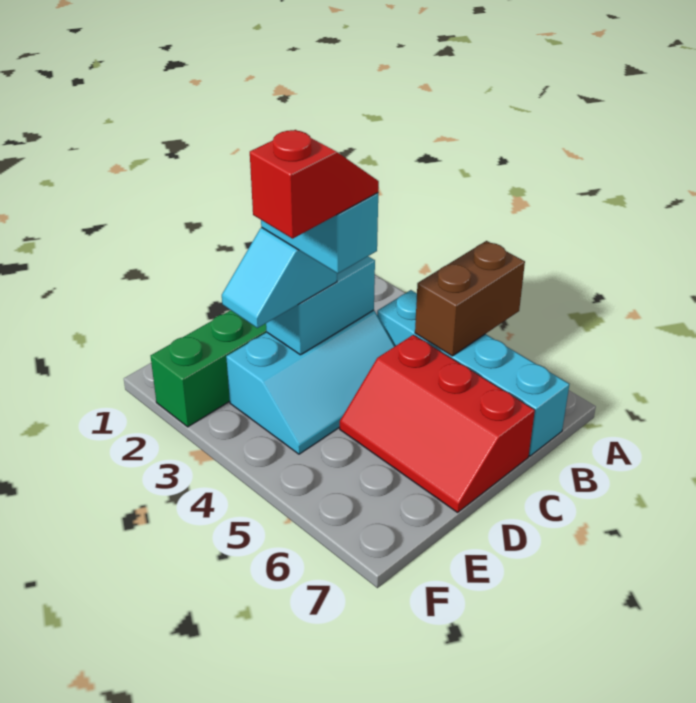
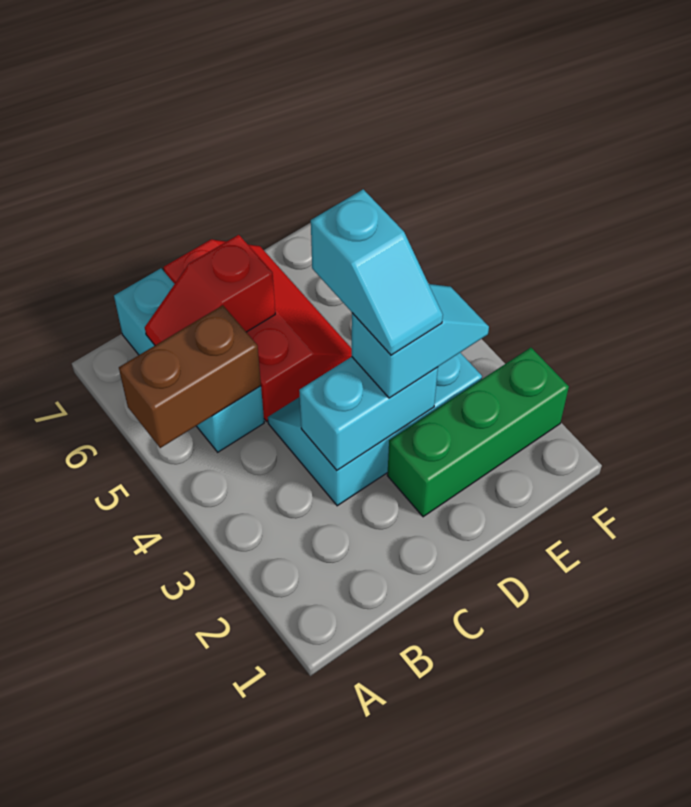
cyan 1x4 brick [377,290,569,456] -> cyan 1x3 brick [114,268,264,452]
red 1x2 slope [250,130,379,239] -> red 1x2 slope moved to [145,235,275,345]

